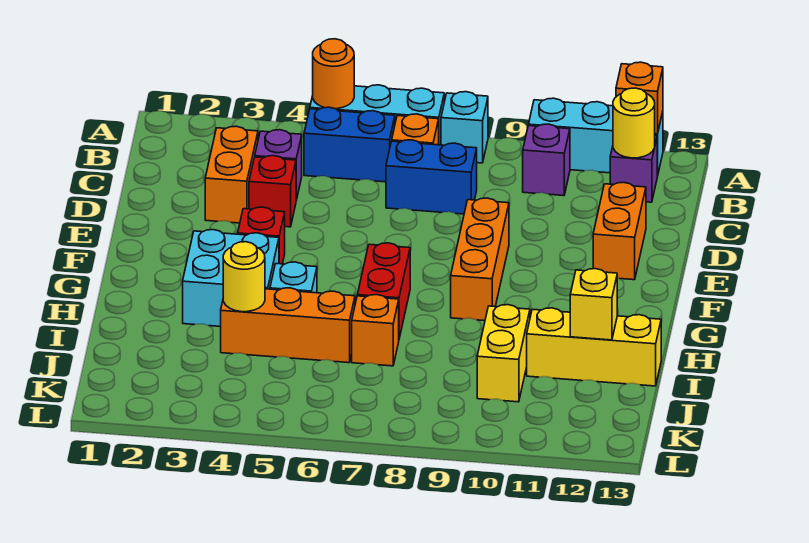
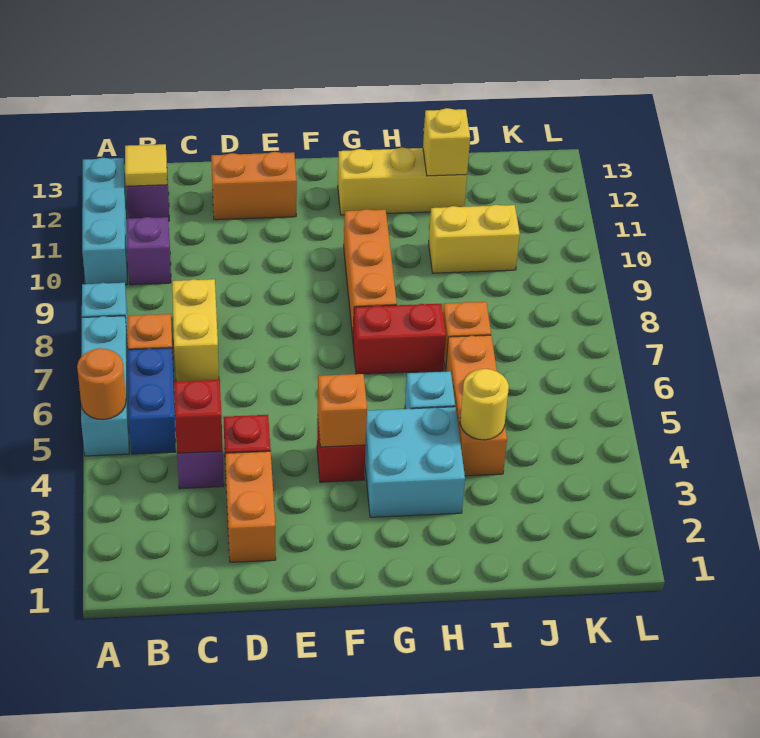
orange 1x1 brick [616,62,663,134] -> orange 1x1 brick moved to [318,374,367,447]
yellow 1x1 round brick [613,88,655,158] -> yellow 1x1 tile [125,144,167,186]
orange 1x2 brick [205,126,258,223] -> orange 1x2 brick turned to [225,451,276,562]
none -> red 1x1 brick [174,380,223,453]
blue 1x2 brick [386,140,477,214] -> yellow 1x2 brick [172,279,219,382]
orange 1x3 brick [451,198,509,321] -> orange 1x3 brick turned to [344,209,397,338]
yellow 1x3 brick [527,308,661,386] -> yellow 1x3 brick turned to [338,148,467,215]

